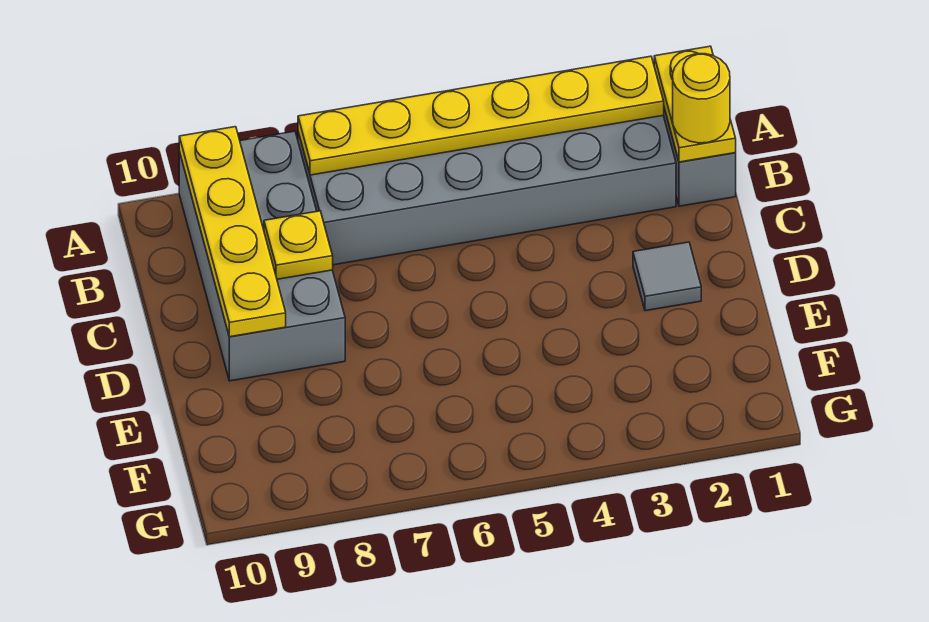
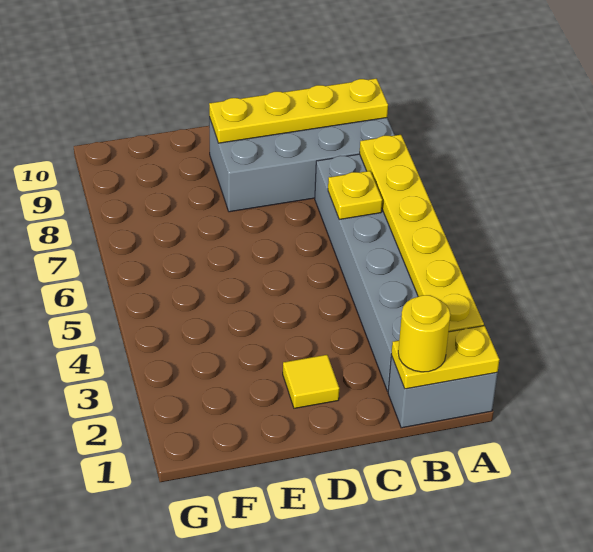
yellow 1x1 plate [264,211,333,279] -> yellow 1x1 plate moved to [328,171,382,219]
grey 1x1 tile [633,242,701,311] -> yellow 1x1 tile [283,355,339,408]

